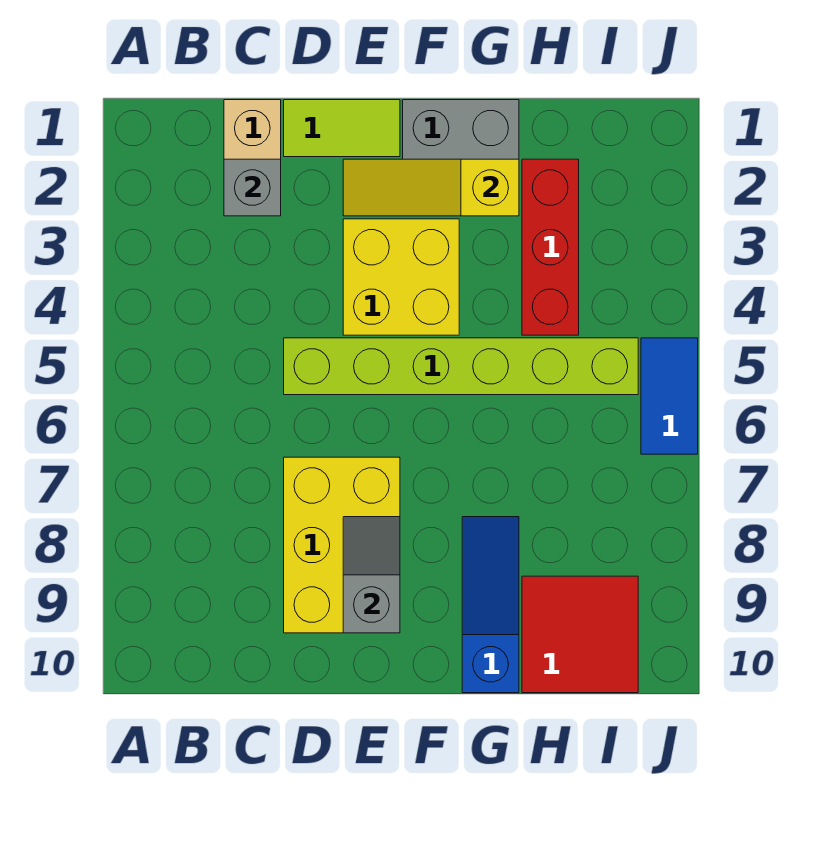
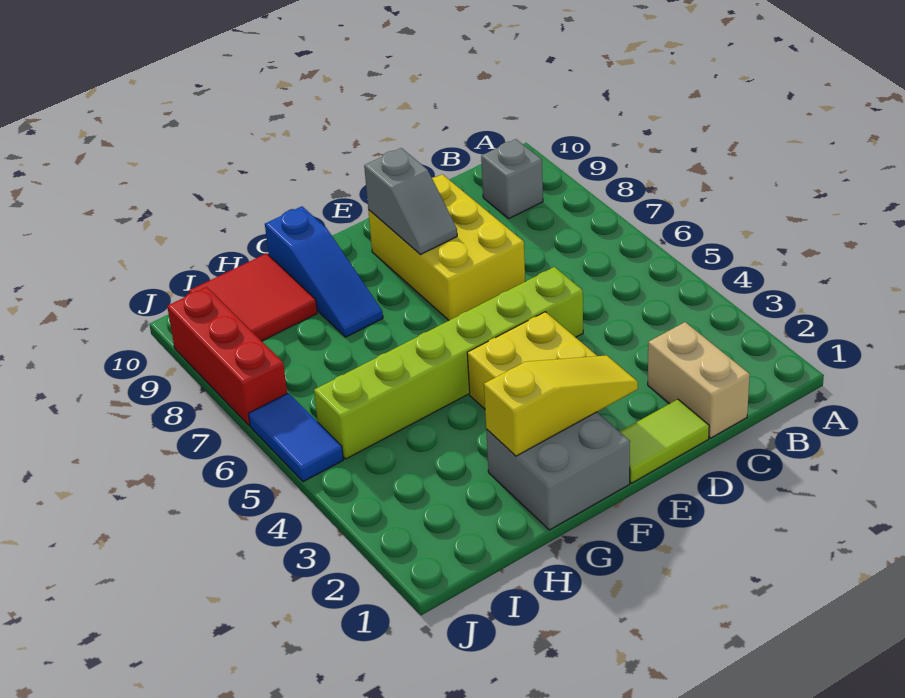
grey 1x1 brick [224,159,281,216] -> grey 1x1 brick moved to [481,139,543,218]
red 1x3 brick [522,159,579,335] -> red 1x3 brick moved to [167,287,287,426]

